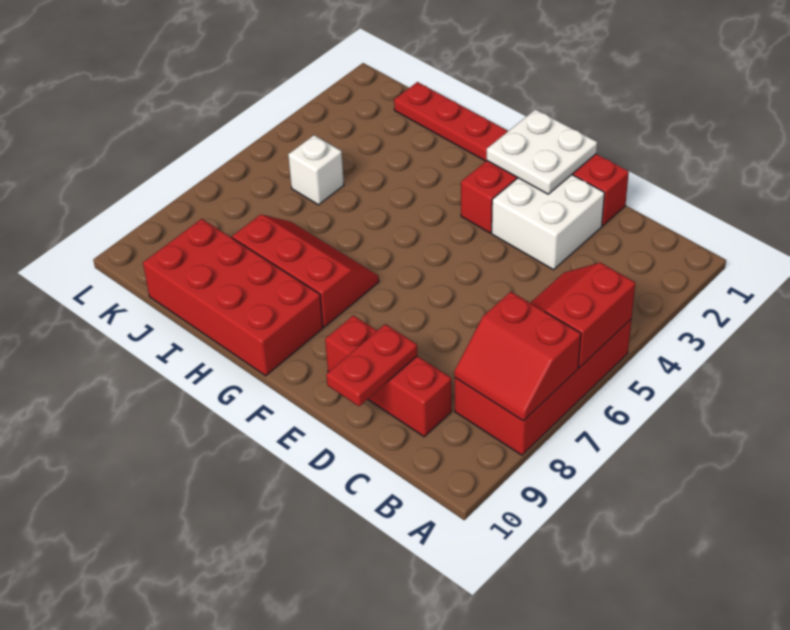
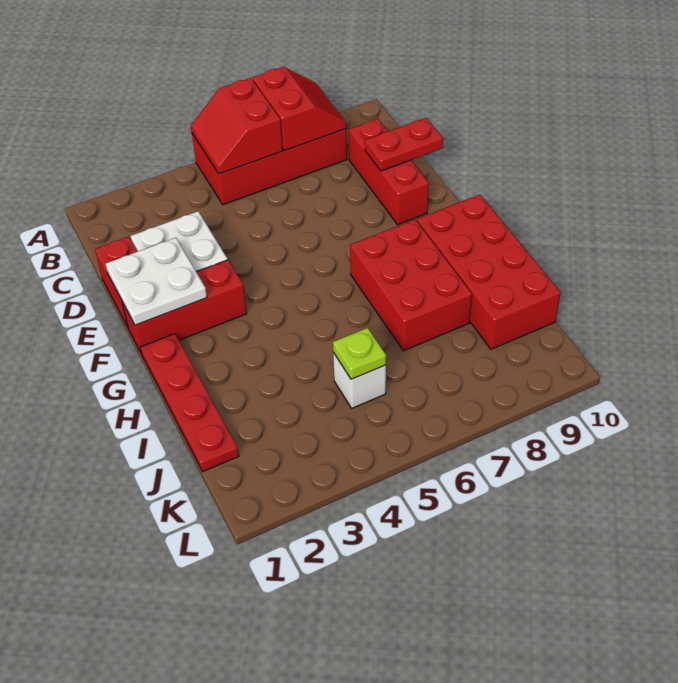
red 2x2 slope [531,263,635,368] -> red 2x2 slope turned to [191,78,283,174]
red 2x3 slope [232,215,379,327] -> red 2x3 brick [350,219,472,351]
none -> lime 1x1 plate [333,328,386,379]

